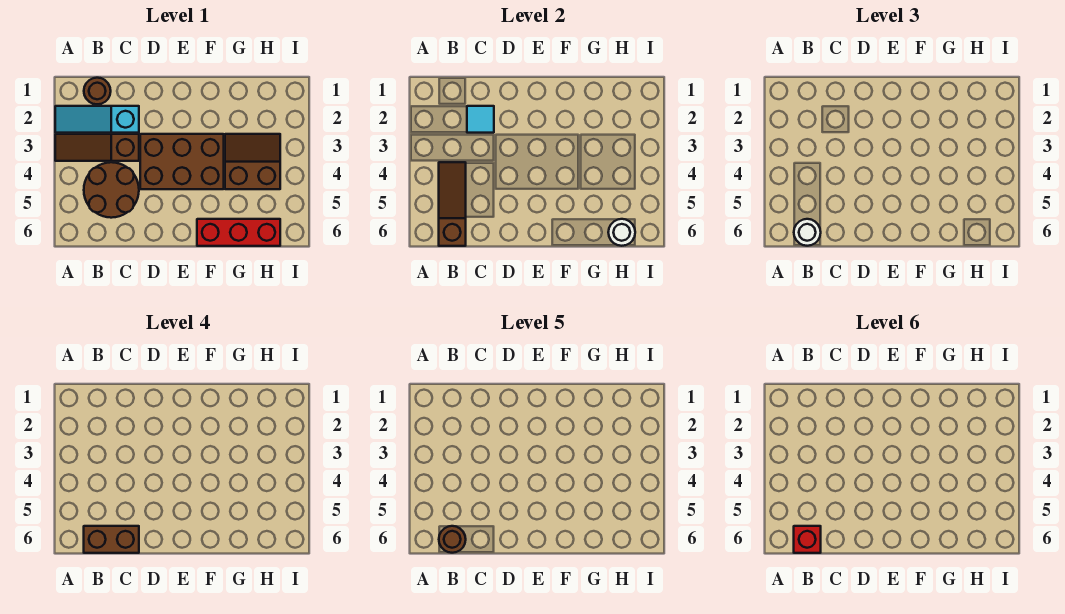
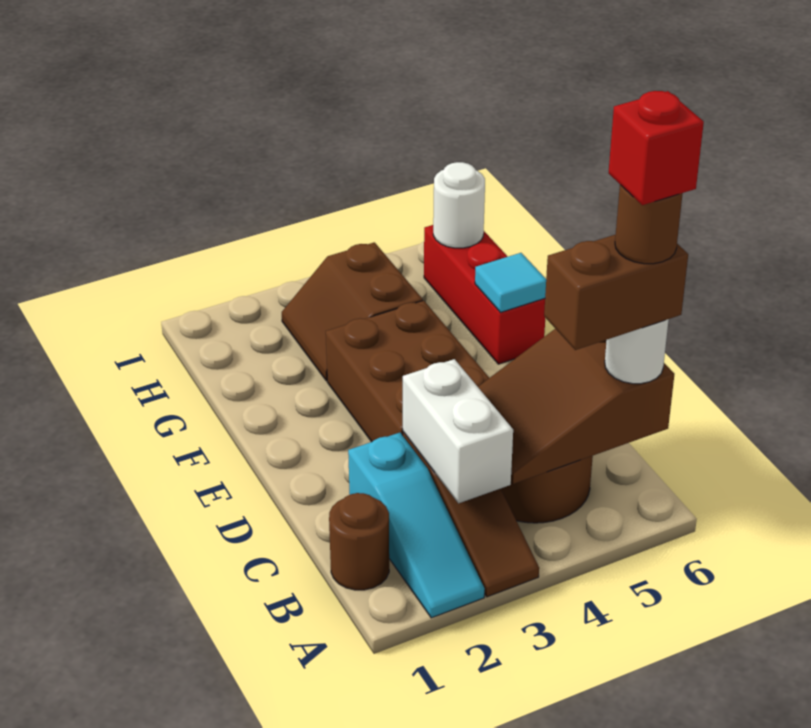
none -> white 1x2 brick [403,359,513,503]
brown 1x3 slope [439,162,466,246] -> brown 2x3 slope [478,329,674,484]
brown 1x2 brick [84,526,139,553] -> brown 1x2 brick turned to [544,234,688,350]
cyan 1x1 tile [467,106,494,133] -> cyan 1x1 tile moved to [475,253,546,312]

